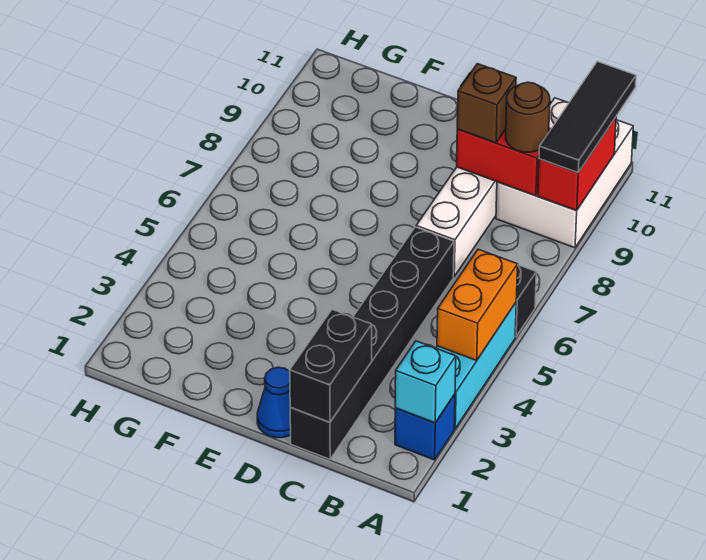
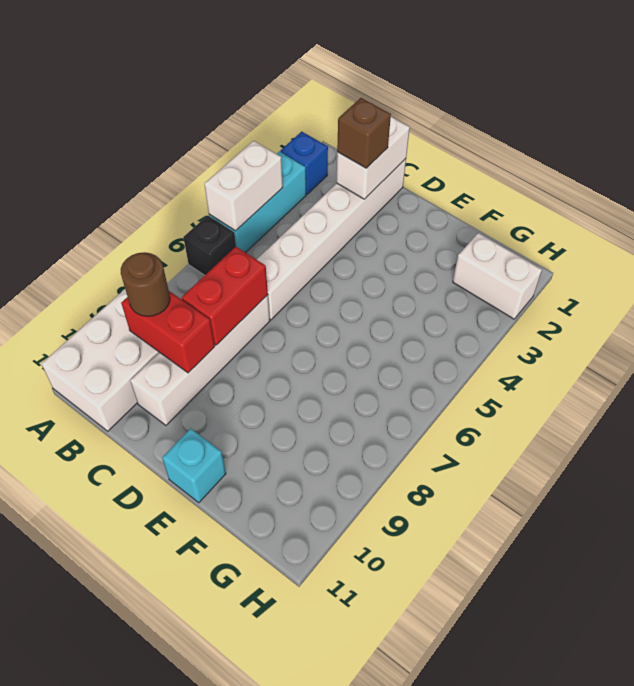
cyan 1x1 brick [395,341,456,423] -> cyan 1x1 brick moved to [162,428,226,503]
orange 1x2 brick [437,249,518,361] -> white 1x2 brick [204,141,283,231]
red 1x2 brick [538,118,616,210] -> red 1x2 brick moved to [182,247,268,345]
black 1x3 tile [539,61,636,173] -> none
black 1x6 brick [290,227,454,459] -> white 1x6 brick [257,159,406,320]
black 1x2 brick [290,310,372,422] -> white 1x2 brick [337,116,410,199]
brown 1x1 brick [457,64,516,143] -> brown 1x1 brick moved to [337,98,391,168]
blue 1x1 cone [257,367,291,438] -> none
none -> white 1x2 brick [453,233,542,319]

